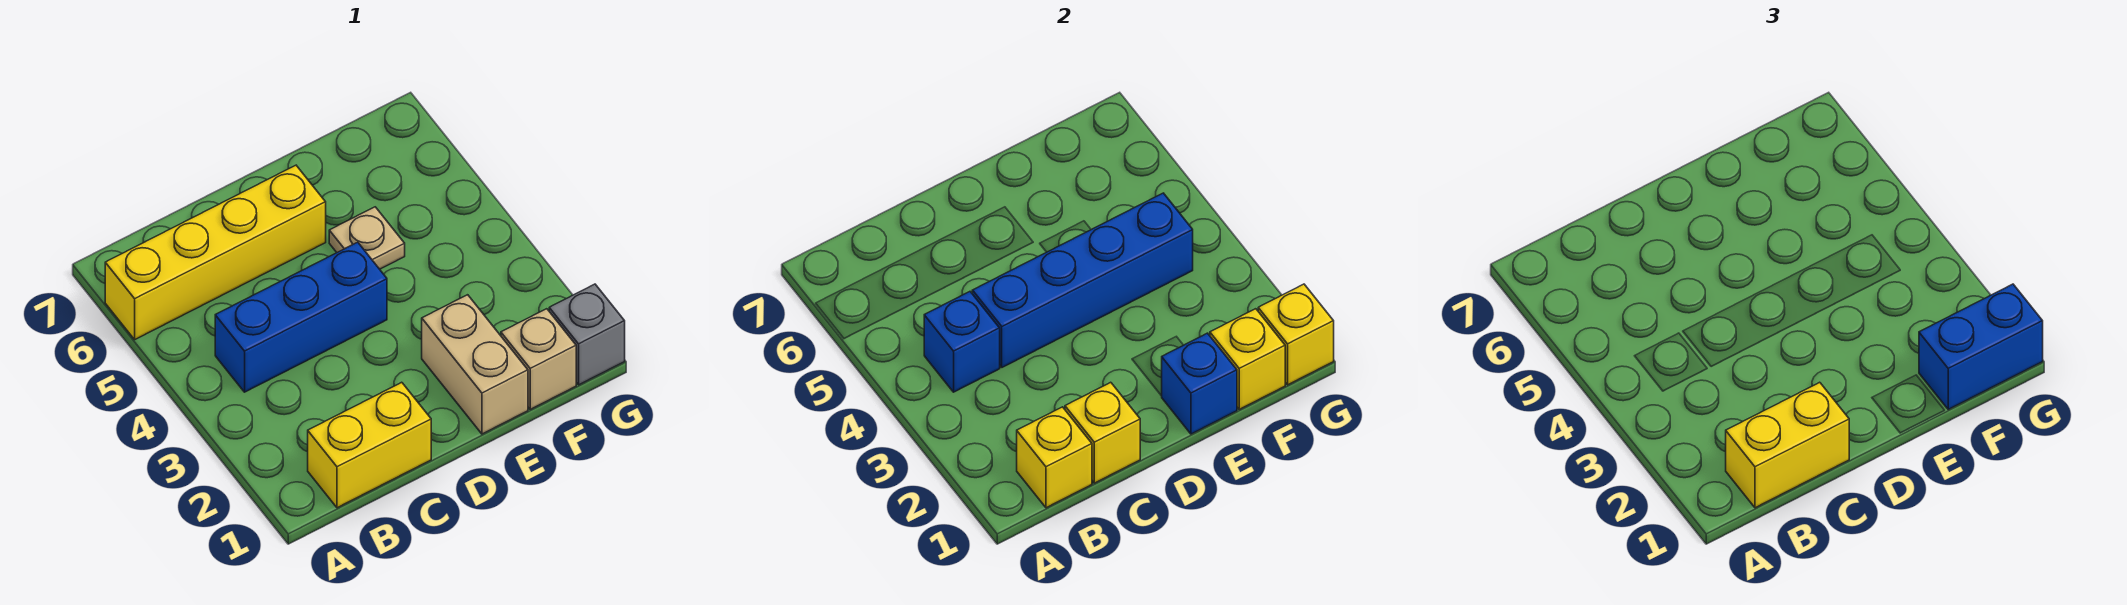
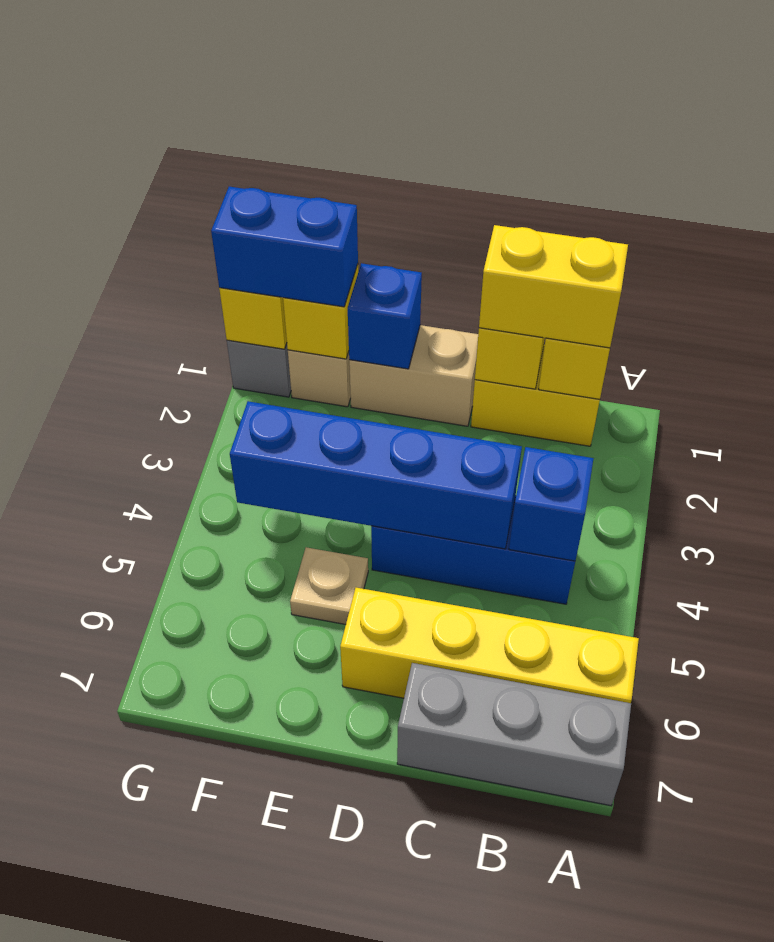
none -> grey 1x3 brick [397,663,631,806]
tan 1x2 brick [422,295,528,434] -> tan 1x2 brick turned to [349,325,478,426]

